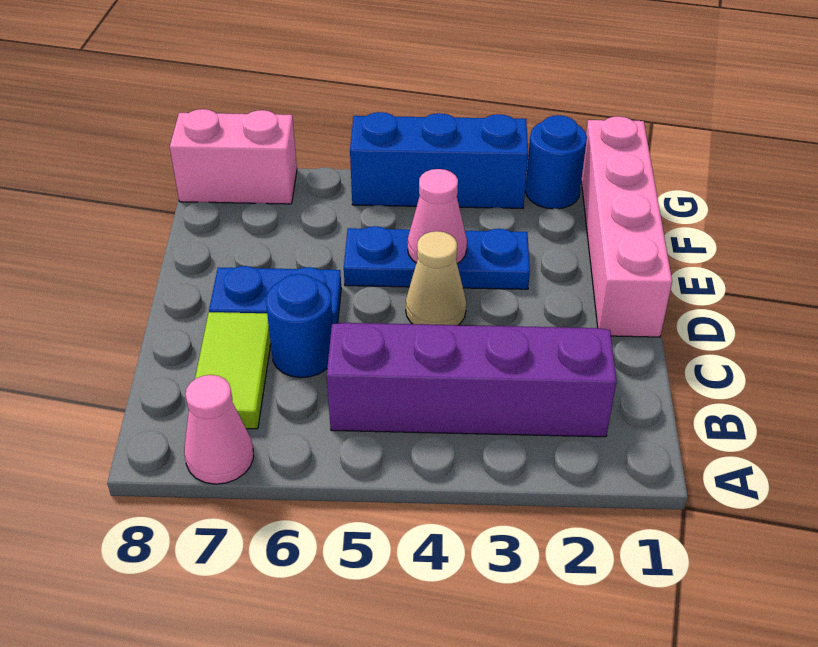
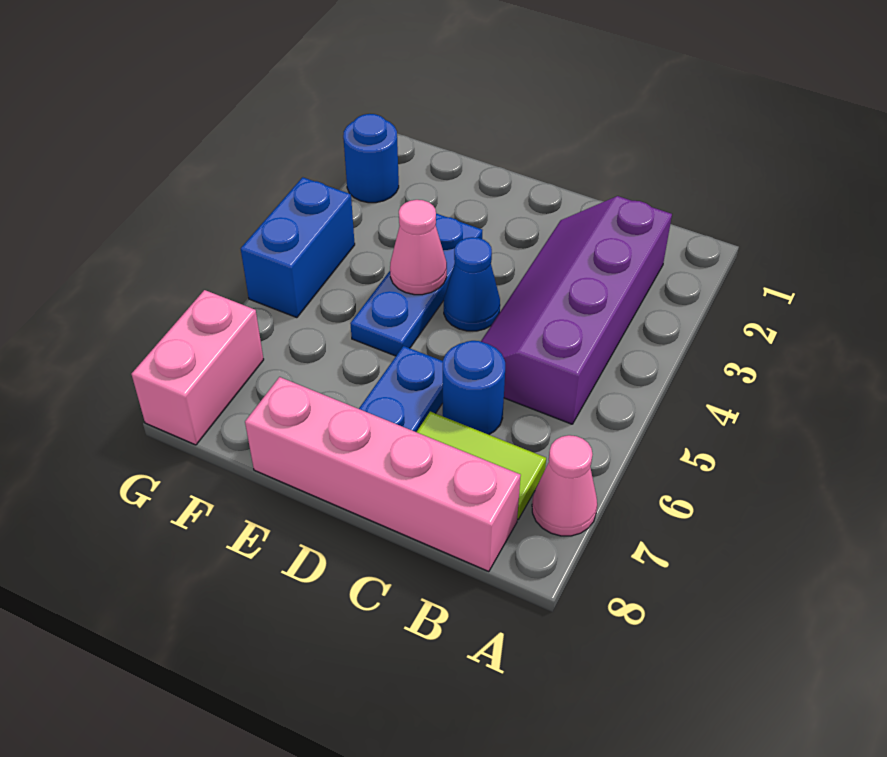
pink 1x4 brick [581,116,672,337] -> pink 1x4 brick moved to [245,377,521,572]
tan 1x1 cone [406,231,466,325] -> blue 1x1 cone [444,237,500,331]
blue 1x3 brick [350,112,528,208] -> blue 1x2 brick [241,177,355,318]

